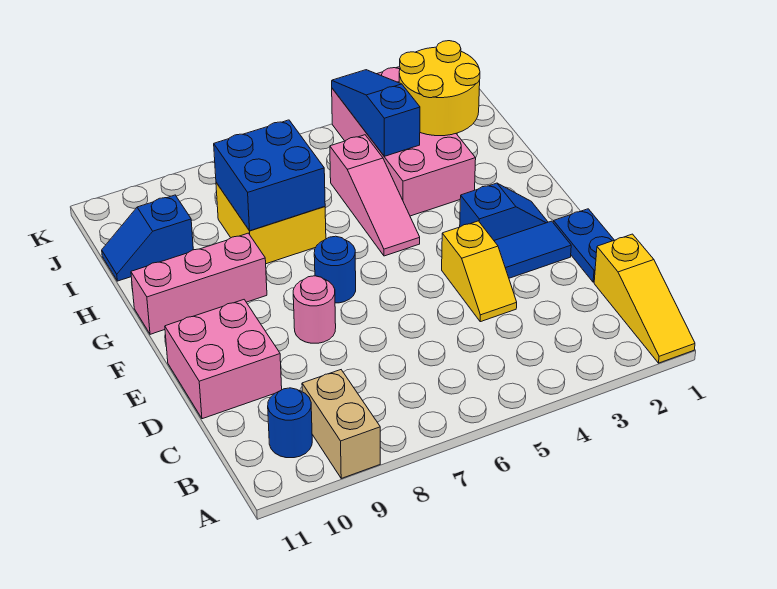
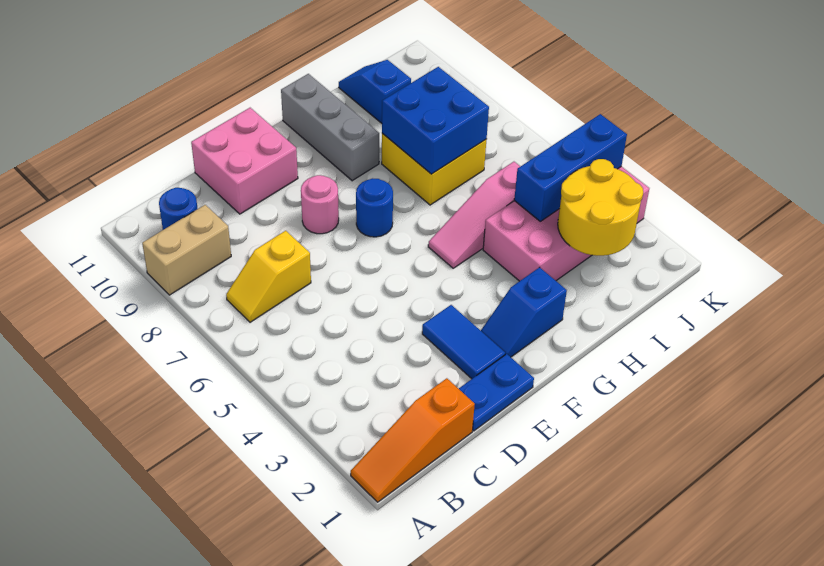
yellow 1x3 slope [594,234,695,363] -> orange 1x3 slope [351,378,475,502]
yellow 1x2 slope [442,221,517,322] -> yellow 1x2 slope moved to [226,231,311,322]
blue 1x2 slope [460,183,548,240] -> blue 1x2 slope turned to [481,267,567,357]
pink 1x3 brick [131,233,267,334] -> grey 1x3 brick [281,74,379,181]
blue 1x3 slope [332,70,420,156] -> blue 1x3 brick [514,114,627,221]

